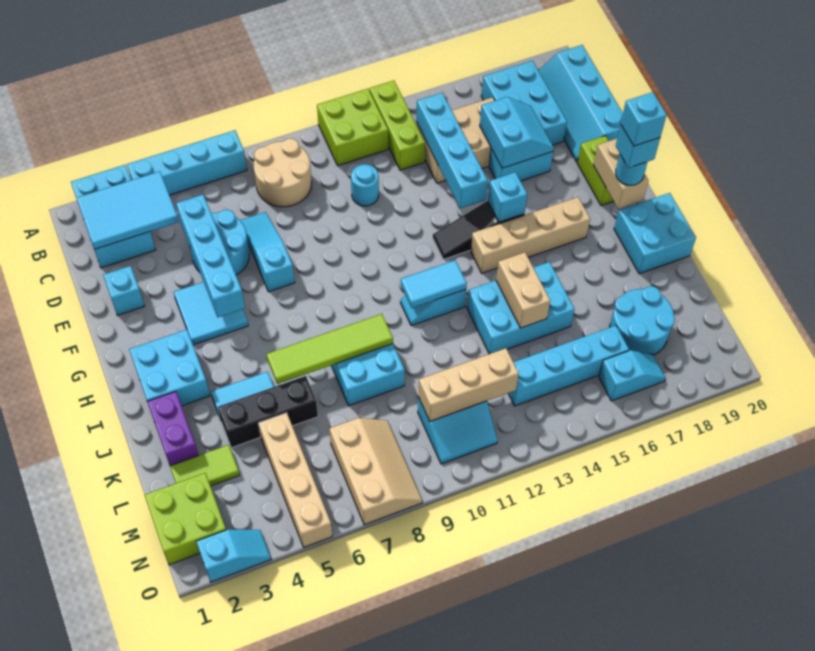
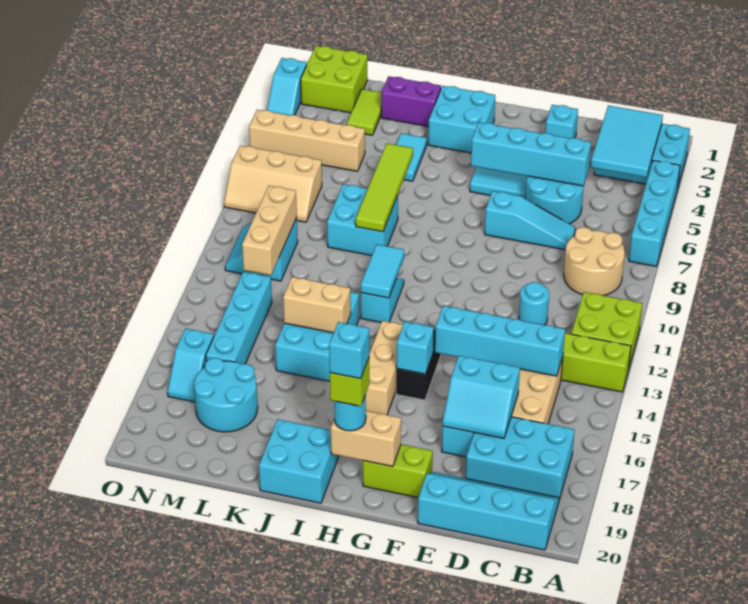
tan 1x4 brick [471,197,590,273] -> tan 1x3 brick [366,321,403,415]
cyan 1x1 brick [616,125,660,168] -> lime 1x1 brick [330,358,369,406]
black 1x3 brick [218,376,318,448] -> none

